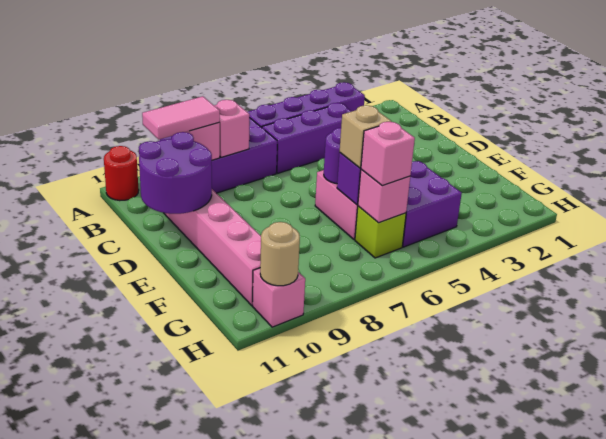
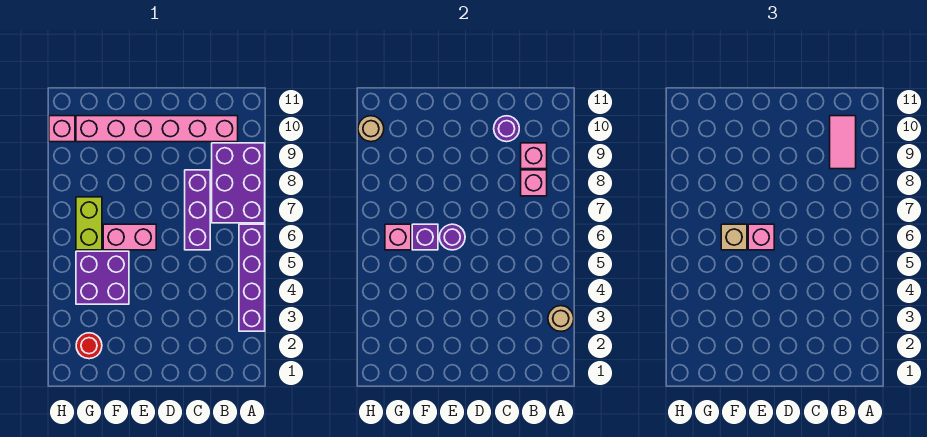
none -> tan 1x1 round brick [548,306,574,331]
red 1x1 round brick [104,146,139,201] -> red 1x1 round brick moved to [76,333,102,359]
purple 1x3 brick [262,103,352,173] -> purple 1x3 brick moved to [185,170,210,250]
purple 2x2 round brick [139,132,212,214] -> purple 1x1 round brick [494,116,519,142]
lime 1x1 brick [355,206,406,258] -> lime 1x2 brick [76,197,102,250]
pink 1x1 brick [361,122,415,186] -> pink 1x1 brick moved to [748,224,774,250]

